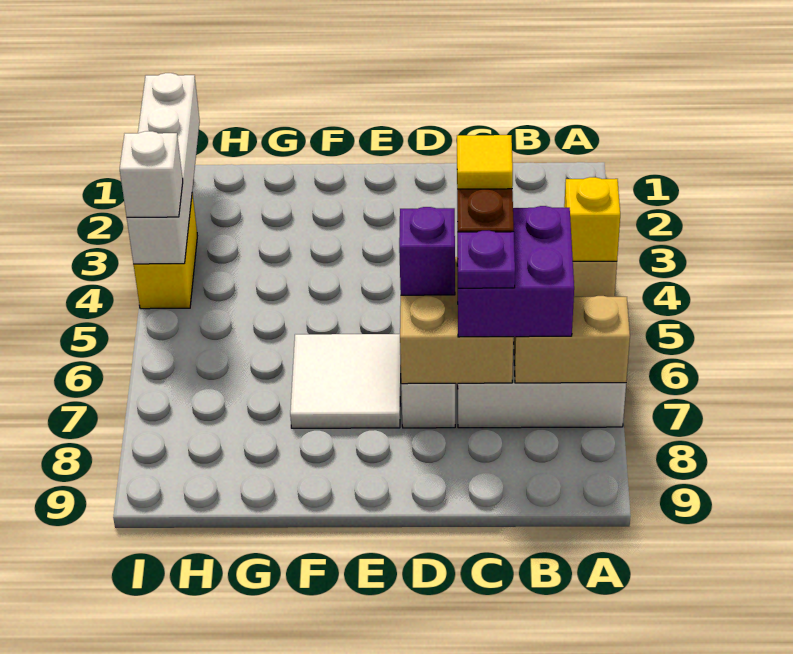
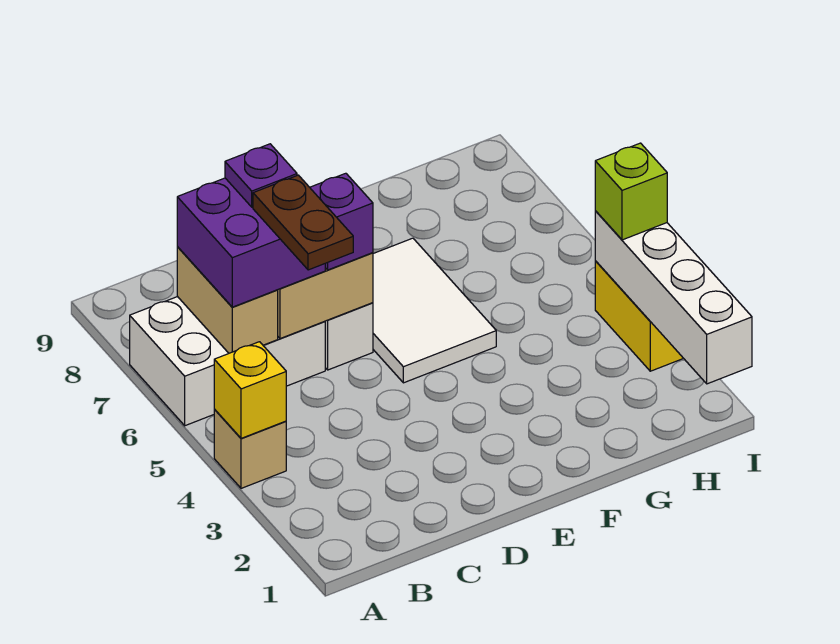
tan 1x2 brick [514,296,630,383] -> tan 1x2 brick turned to [177,247,278,353]
yellow 1x1 tile [457,135,513,189] -> none
white 2x2 tile [290,334,401,428] -> white 2x3 tile [373,238,496,383]
white 1x1 brick [120,131,183,217] -> lime 1x1 brick [595,143,667,240]

